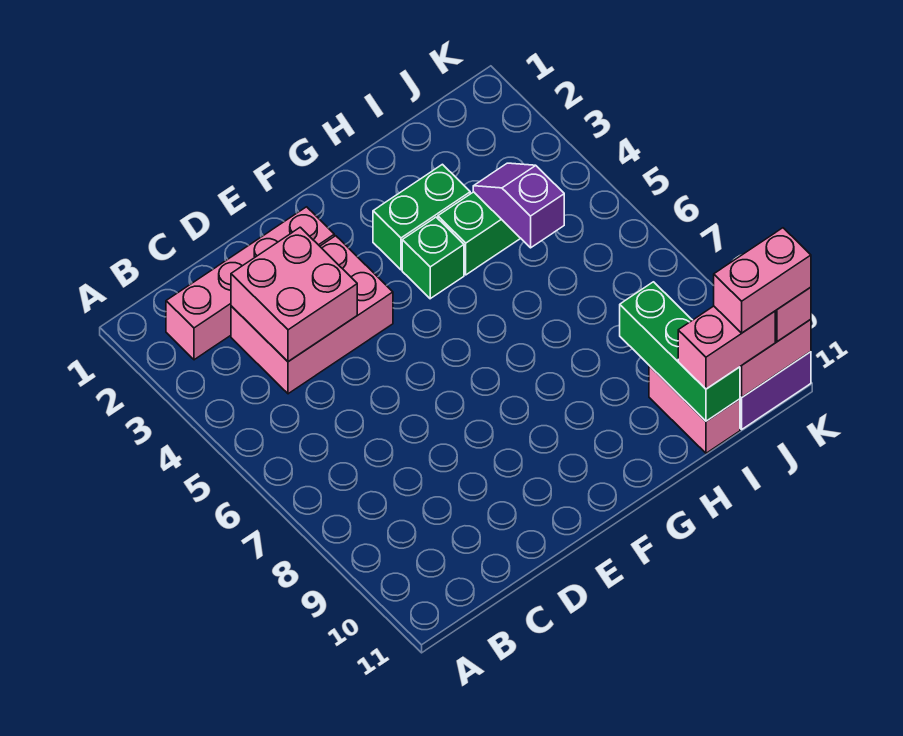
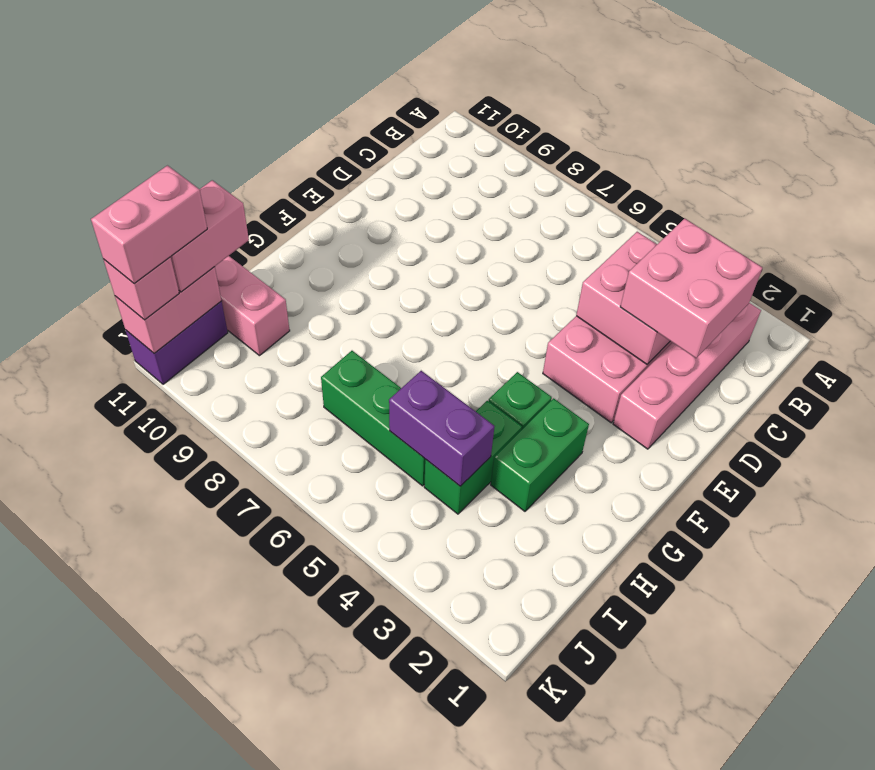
none -> pink 2x2 brick [620,218,762,358]
purple 1x2 slope [473,163,564,248] -> purple 1x2 brick [389,371,495,486]
green 1x3 brick [620,282,740,421] -> green 1x3 brick moved to [321,351,425,486]

